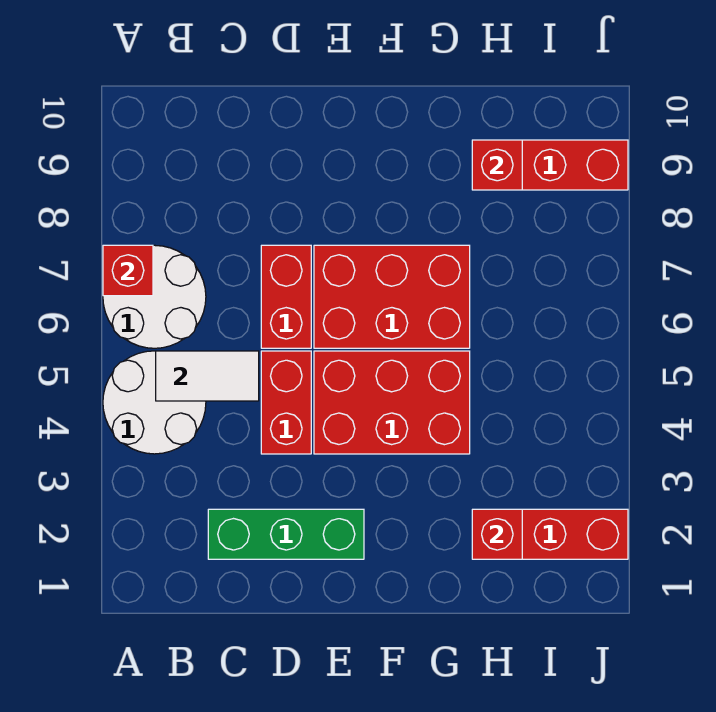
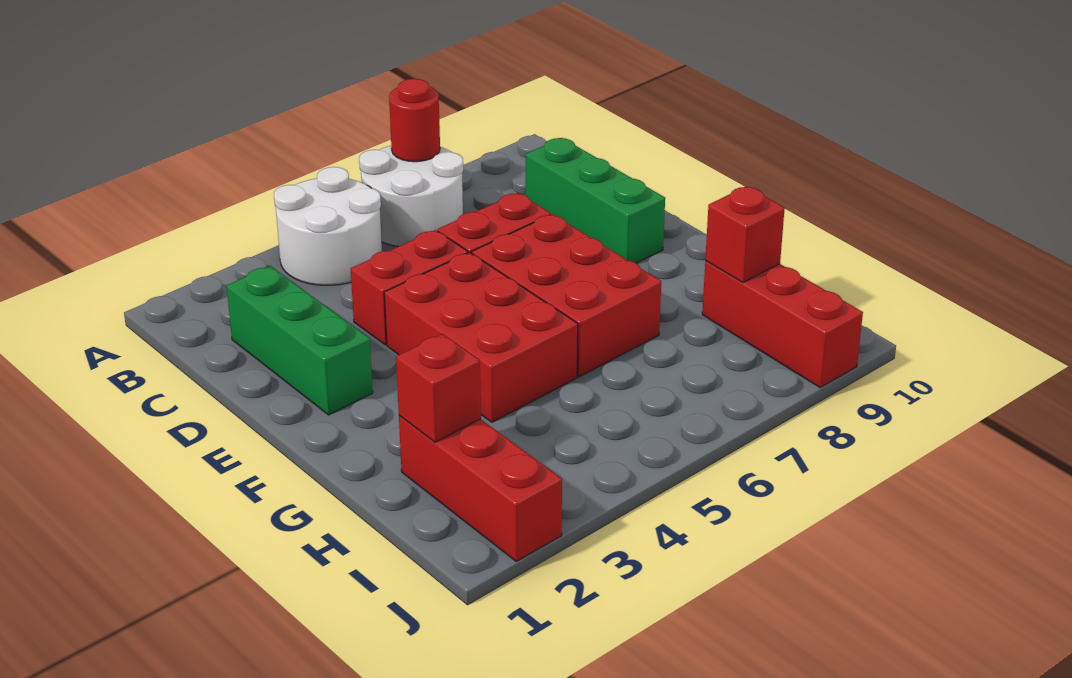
red 1x1 brick [103,245,153,296] -> red 1x1 round brick [389,79,440,162]
white 1x2 tile [156,351,259,401] -> none
none -> green 1x3 brick [526,138,665,263]

